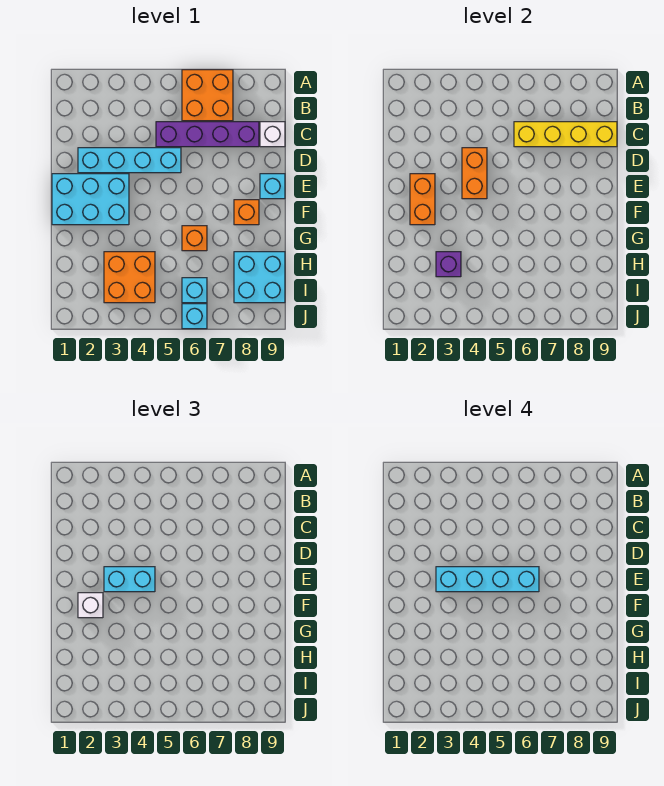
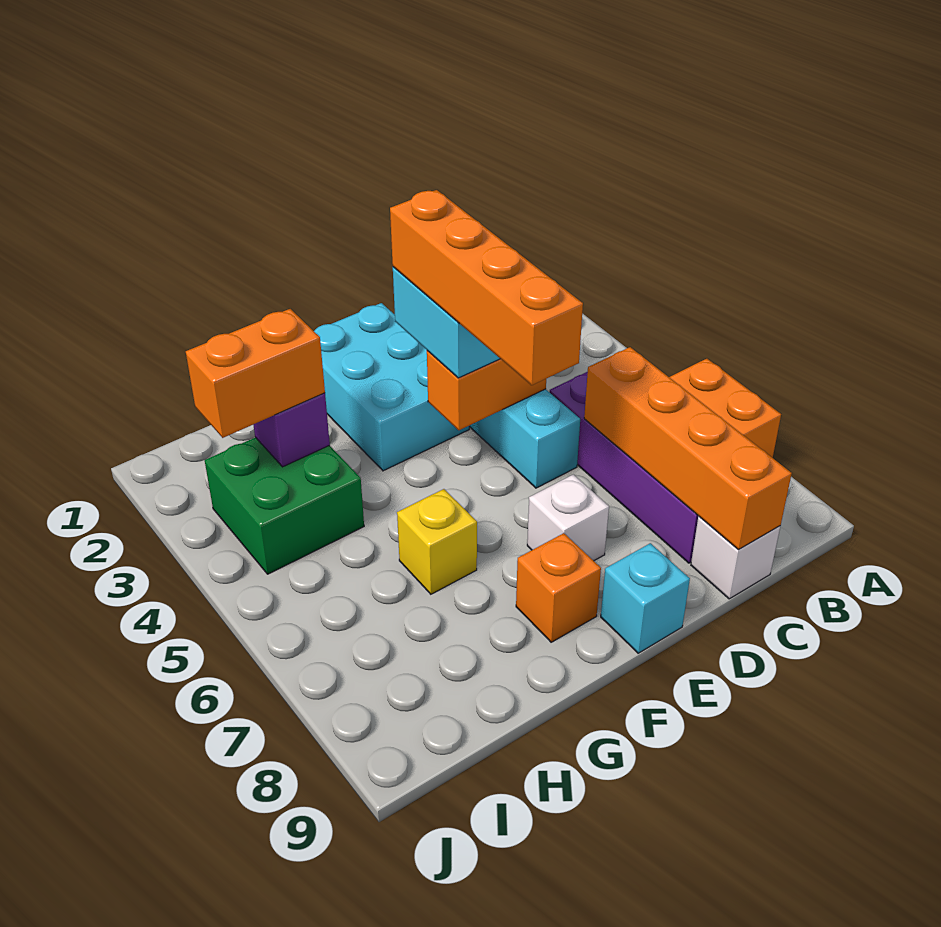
yellow 1x4 brick [514,122,617,147] -> orange 1x4 brick [584,347,792,550]
orange 1x2 brick [410,174,435,225] -> orange 1x2 brick moved to [186,309,325,438]
cyan 1x4 brick [436,567,539,592] -> orange 1x4 brick [390,190,583,385]
white 1x1 brick [78,593,103,618] -> white 1x1 brick moved to [527,474,609,561]
orange 1x1 brick [182,226,207,251] -> yellow 1x1 brick [397,489,477,594]
orange 2x2 brick [104,252,155,303] -> green 2x2 brick [205,437,364,574]
cyan 2x2 brick [234,252,285,303] -> none
cyan 1x1 brick [182,278,207,303] -> none
cyan 1x1 brick [182,304,207,329] -> none

